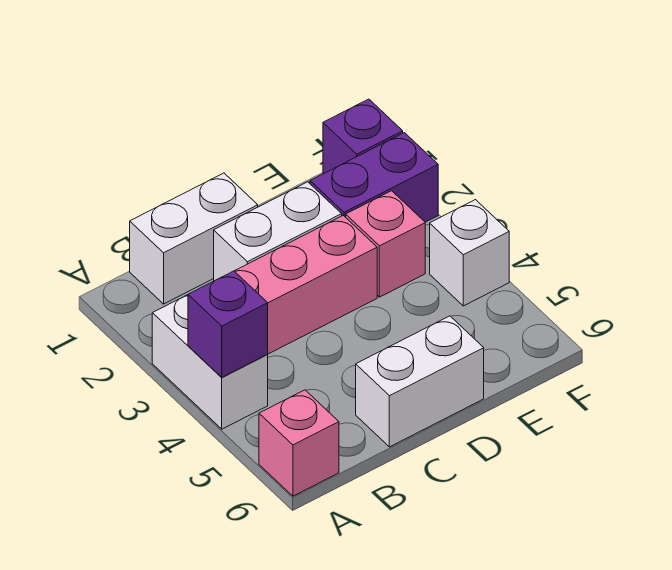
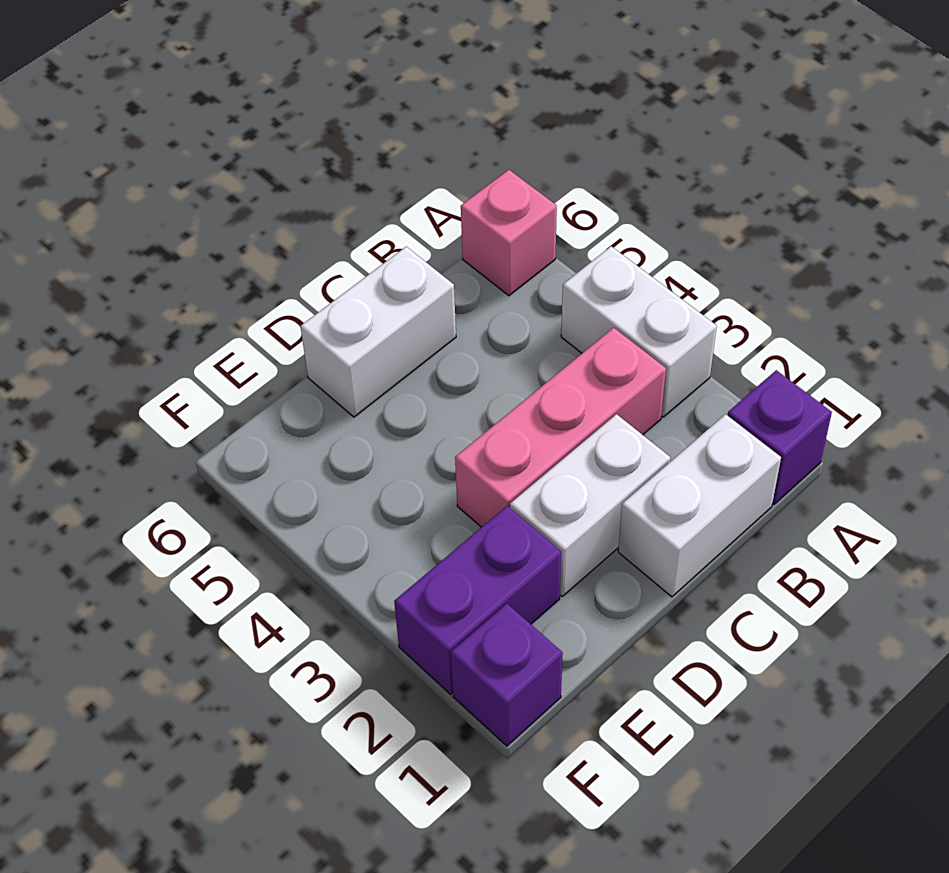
purple 1x1 brick [188,271,268,377] -> purple 1x1 brick moved to [728,370,832,504]
pink 1x1 brick [346,191,425,297] -> none
white 1x1 brick [430,200,509,306] -> none

